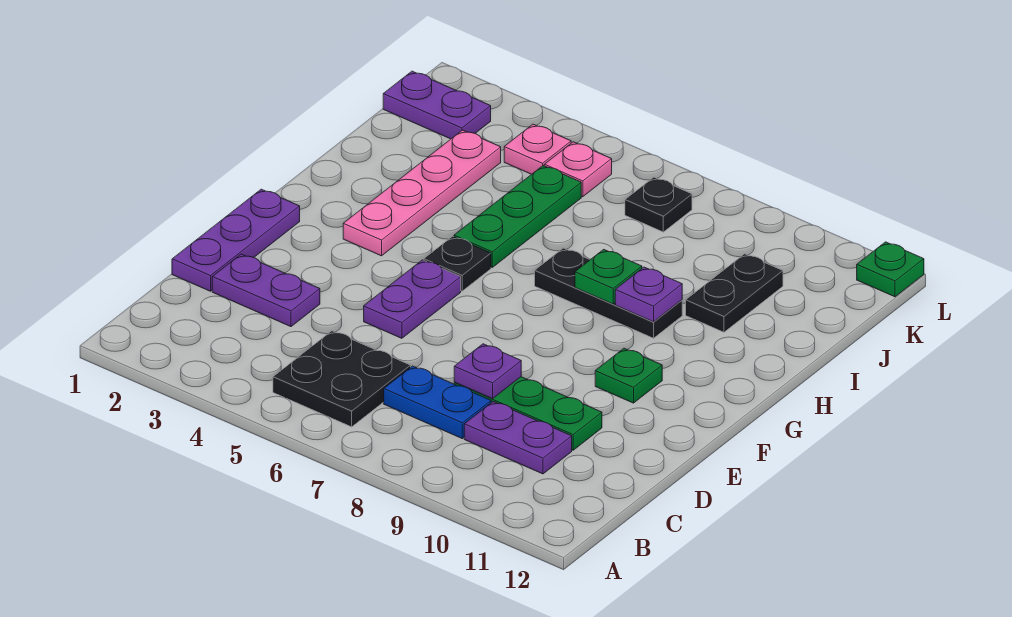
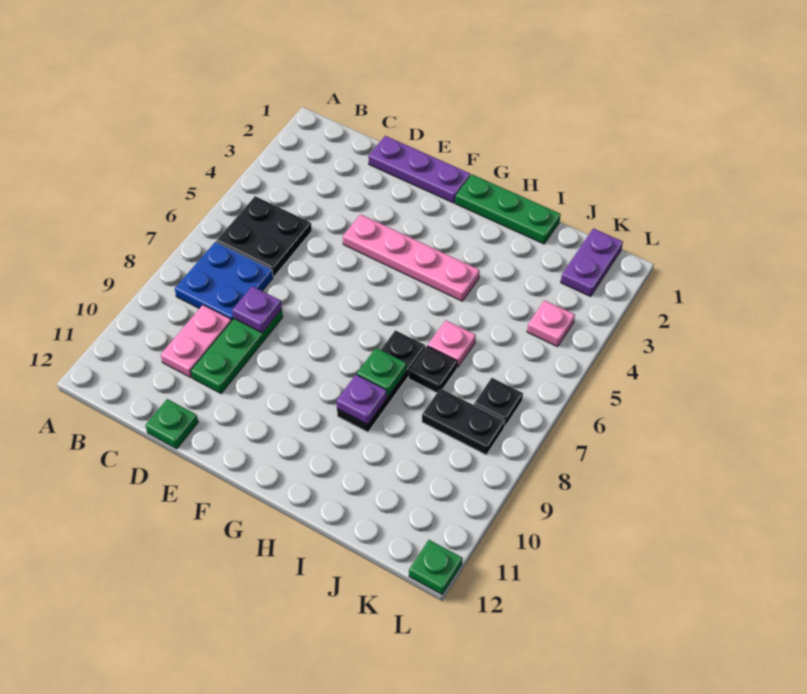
blue 1x2 plate [384,366,491,439] -> blue 2x2 plate [175,242,273,321]
purple 1x2 plate [464,402,572,474] -> pink 1x2 plate [161,305,231,378]
purple 1x2 plate [212,254,320,327] -> none
purple 1x2 plate [364,260,461,338] -> none
green 1x1 plate [595,348,662,403] -> green 1x1 plate moved to [145,399,198,449]
pink 1x4 plate [343,130,501,256] -> pink 1x4 plate moved to [343,214,480,301]
black 1x1 plate [424,236,491,291] -> black 1x1 plate moved to [409,346,457,393]
green 1x3 plate [454,166,581,267] -> green 1x3 plate moved to [455,175,561,244]
black 1x2 plate [686,254,783,332] -> black 1x2 plate moved to [422,388,505,455]
pink 1x1 plate [544,142,612,197] -> pink 1x1 plate moved to [428,320,476,367]

